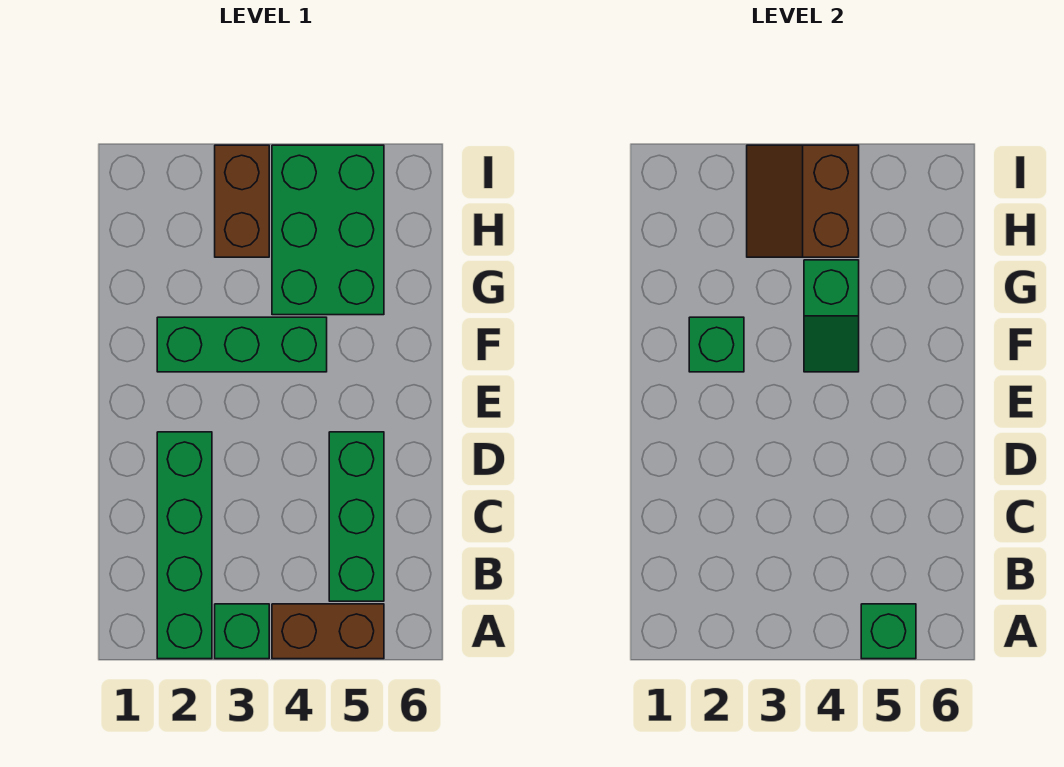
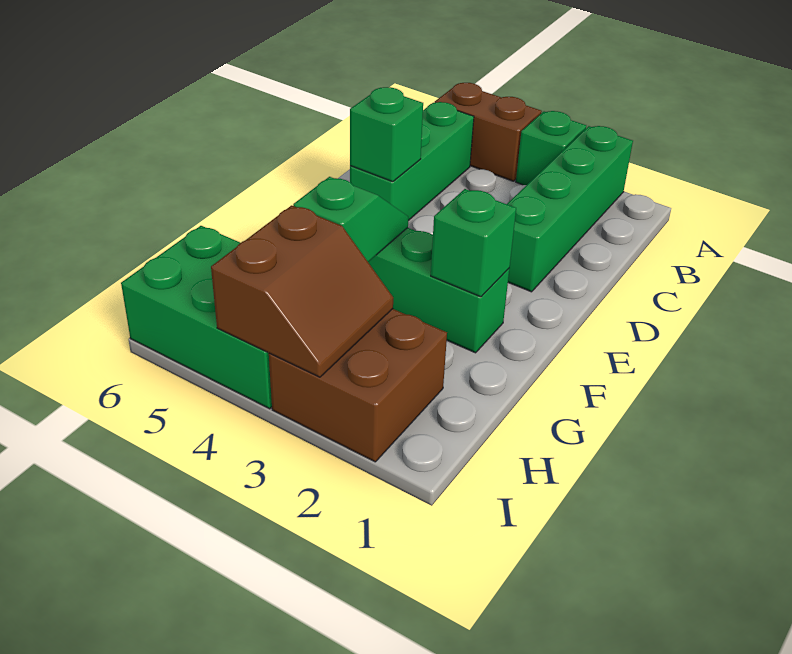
green 1x1 brick [861,604,916,659] -> green 1x1 brick moved to [350,87,423,182]
green 2x3 brick [272,145,384,315] -> green 2x3 brick turned to [121,226,272,409]
brown 1x2 brick [215,145,269,257] -> brown 2x2 brick [269,309,447,462]

